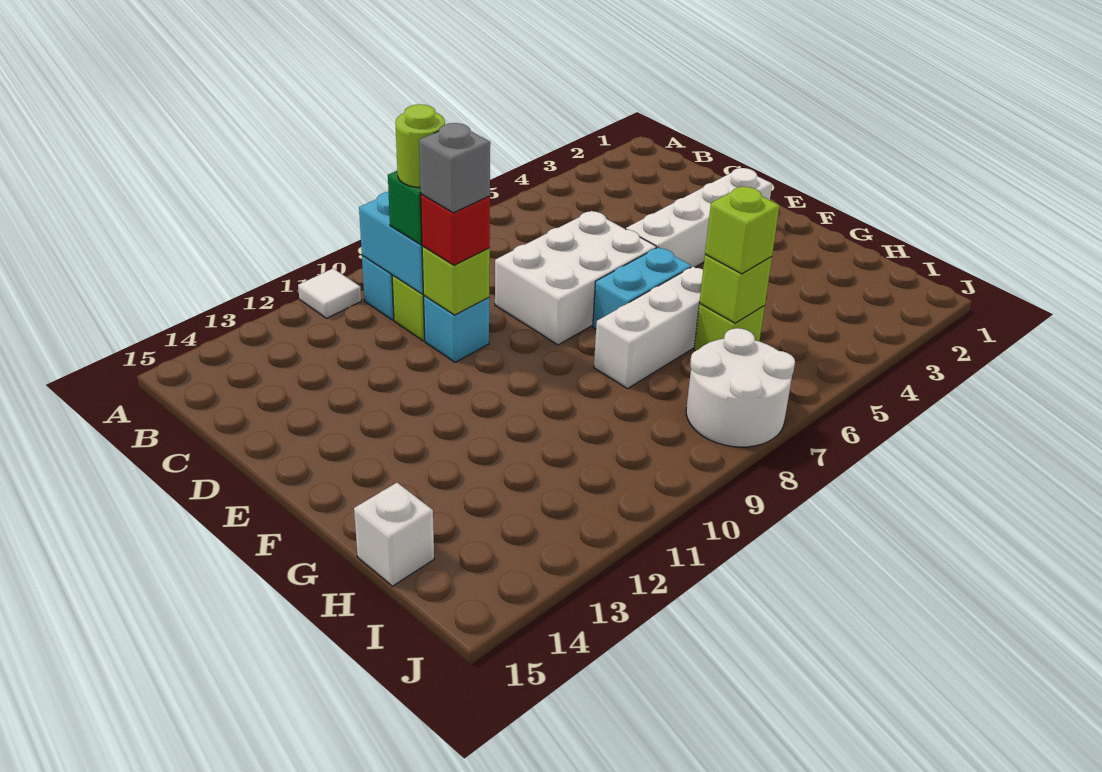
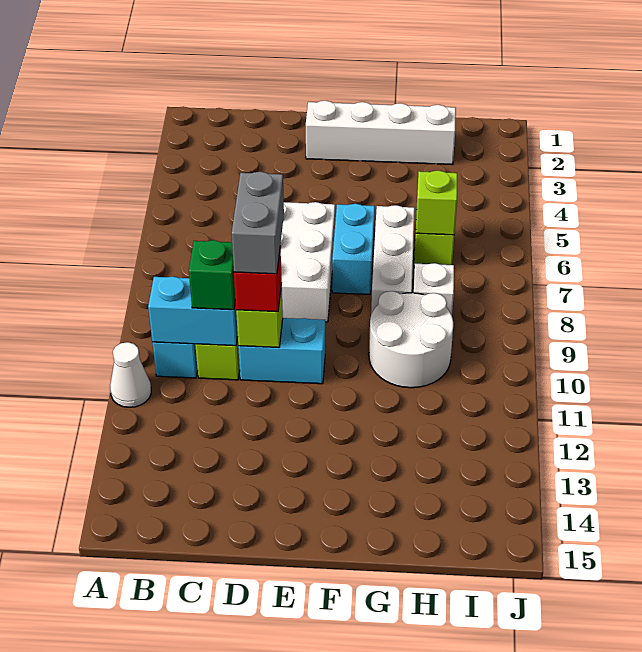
white 1x1 tile [298,269,361,318] -> white 1x1 cone [110,342,151,407]
lime 1x1 round brick [396,104,445,187] -> none
cyan 1x1 brick [424,296,489,362] -> cyan 1x2 brick [238,318,325,384]
grey 1x1 brick [419,123,490,213] -> grey 1x2 brick [232,172,284,274]
white 1x4 brick [626,168,772,267] -> white 1x4 brick turned to [306,101,456,165]
lime 1x1 brick [705,187,780,274] -> none
white 1x1 brick [354,483,434,586] -> white 1x1 brick moved to [413,263,454,315]
white 2x2 round brick [686,328,795,447] -> white 2x2 round brick moved to [369,291,453,388]

